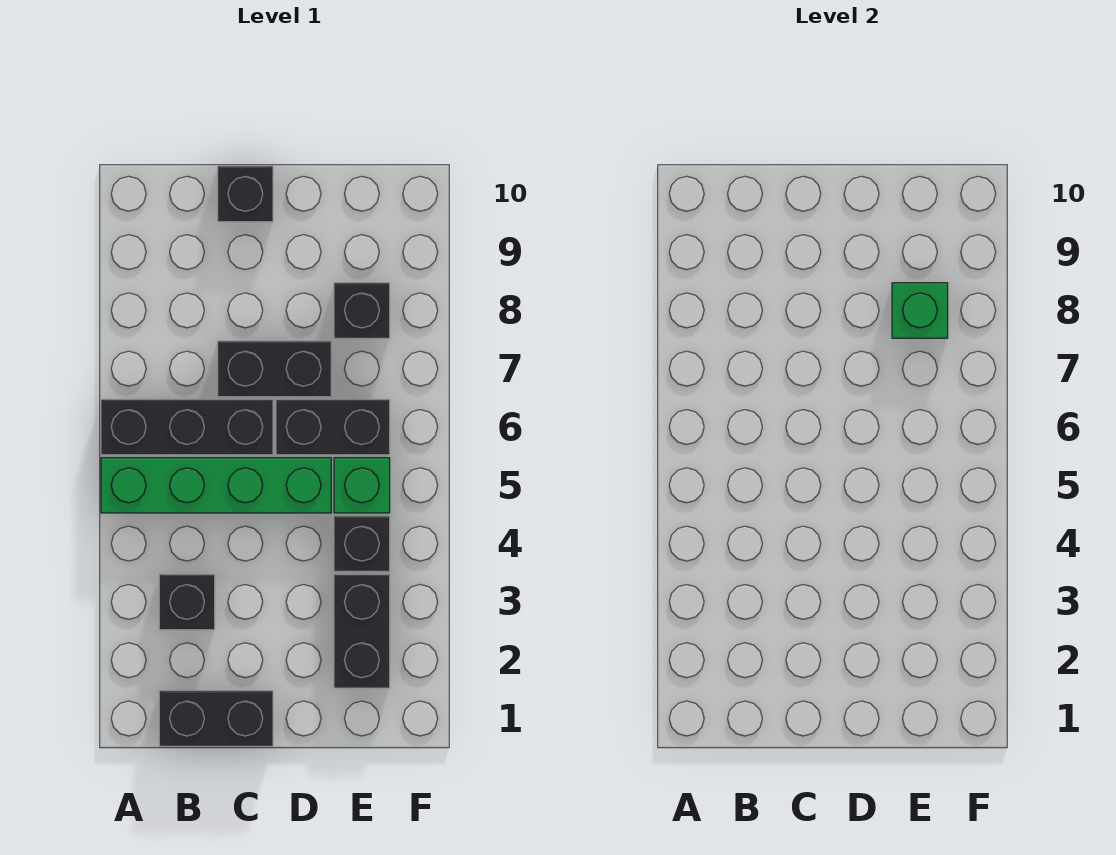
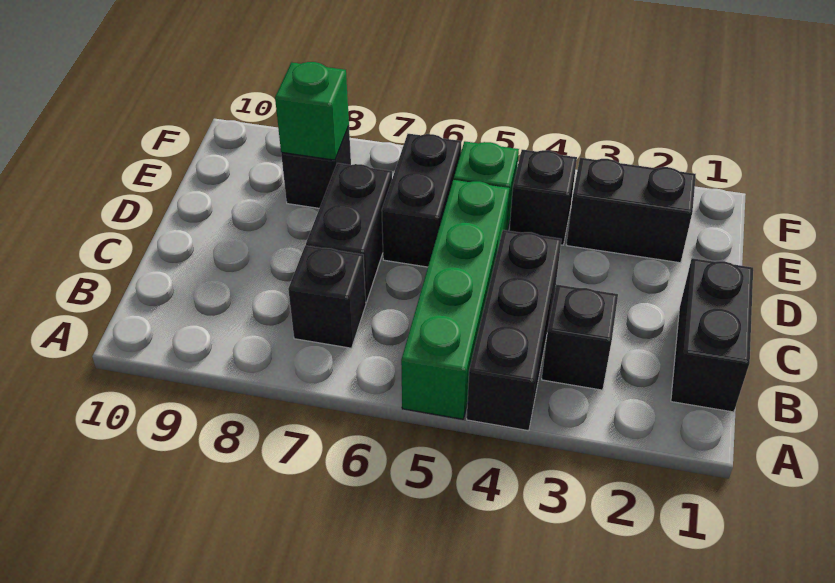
black 1x3 brick [101,399,273,455] -> black 1x3 brick moved to [467,230,561,431]
black 1x1 brick [218,166,273,222] -> black 1x1 brick moved to [288,245,366,348]

